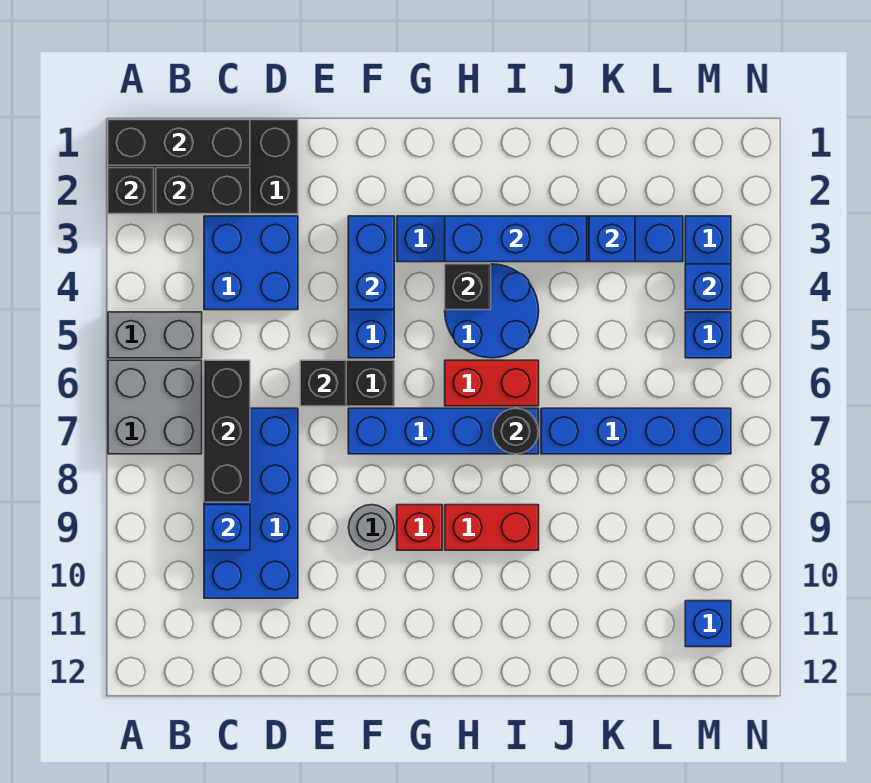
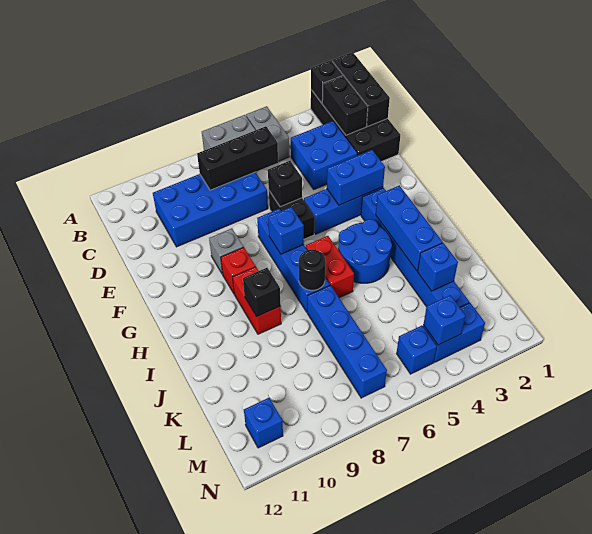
blue 1x1 brick [204,505,250,550] -> blue 1x1 brick moved to [268,207,304,254]
grey 1x1 round brick [349,505,394,550] -> grey 1x1 brick [209,228,243,274]
black 1x1 brick [445,264,491,310] -> black 1x1 brick moved to [243,268,281,316]

